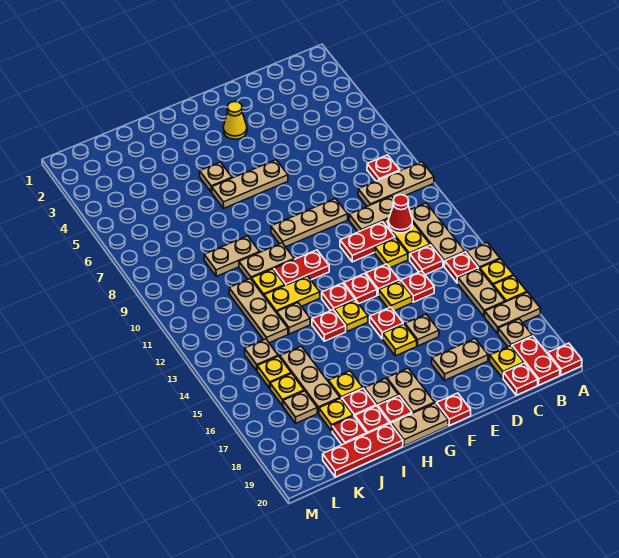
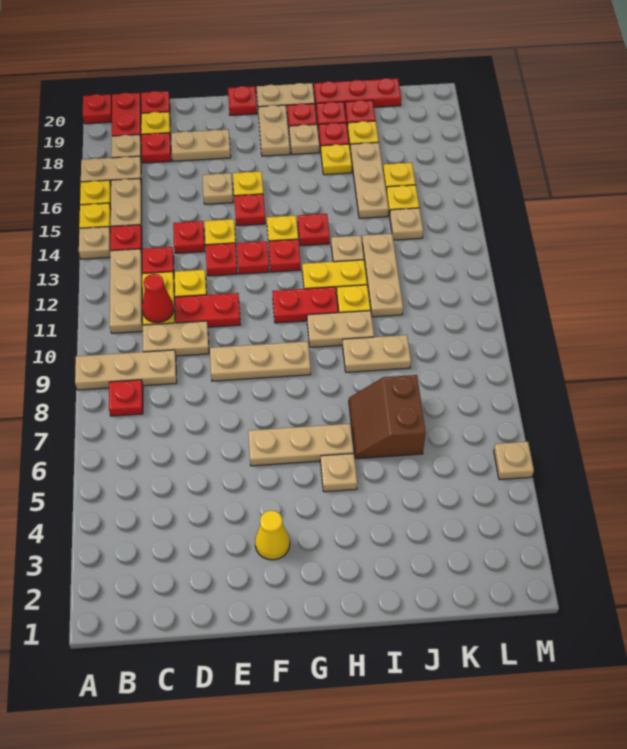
none -> red 1x1 plate [141,133,171,163]
none -> brown 2x2 slope [349,375,426,459]
tan 1x1 plate [283,391,317,423] -> tan 1x1 plate moved to [494,442,534,480]

